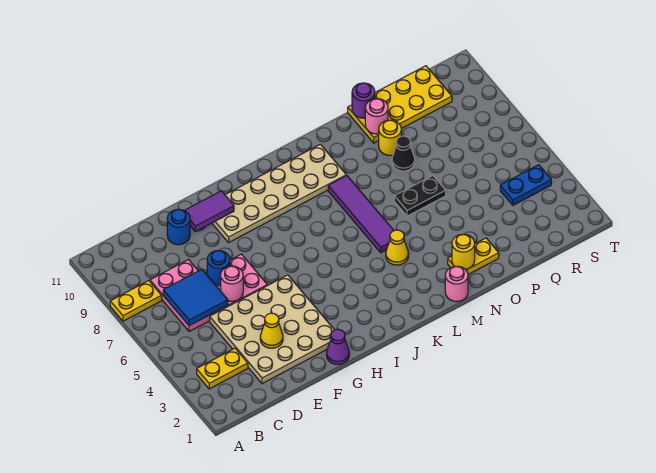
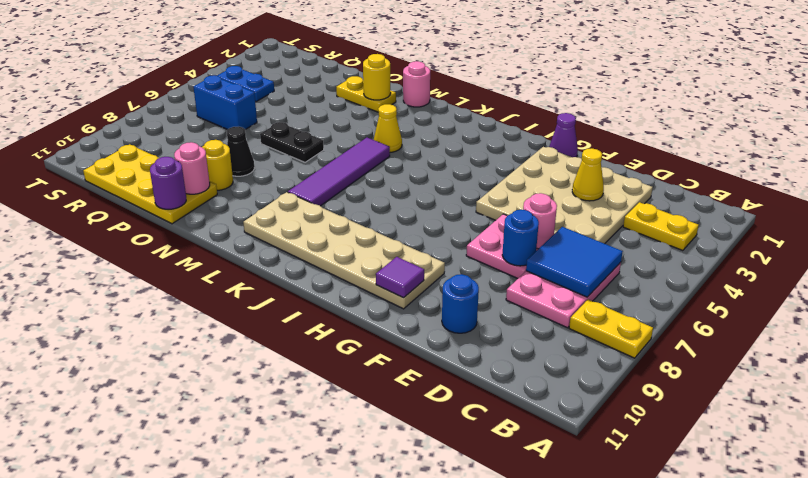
purple 1x2 tile [185,191,234,232] -> purple 1x1 tile [376,257,424,298]
none -> blue 1x2 brick [193,75,257,130]

